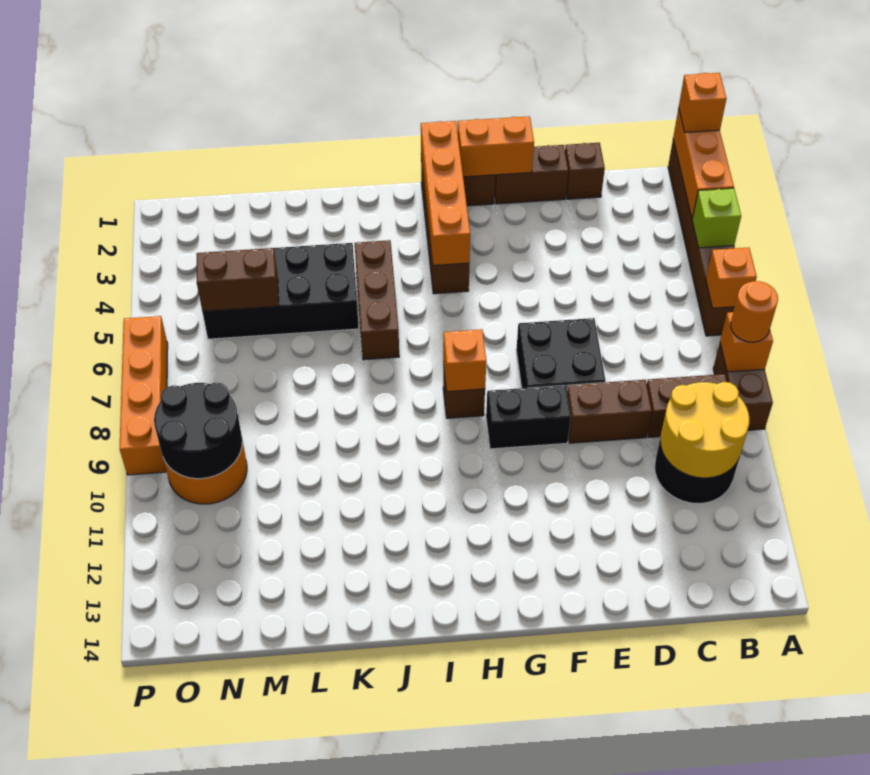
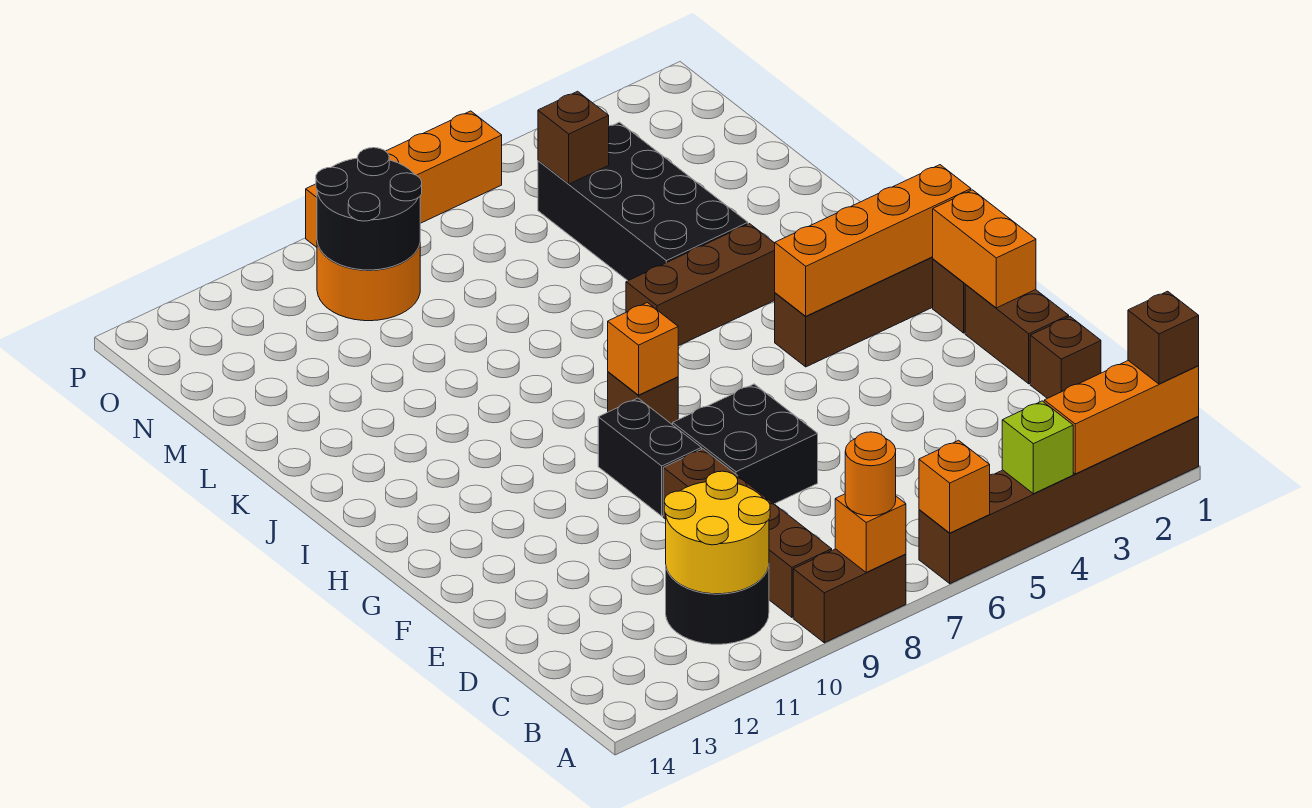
orange 1x1 brick [679,73,726,133] -> brown 1x1 brick [1128,291,1199,384]
brown 1x2 brick [197,248,279,311] -> brown 1x1 brick [538,91,609,184]

